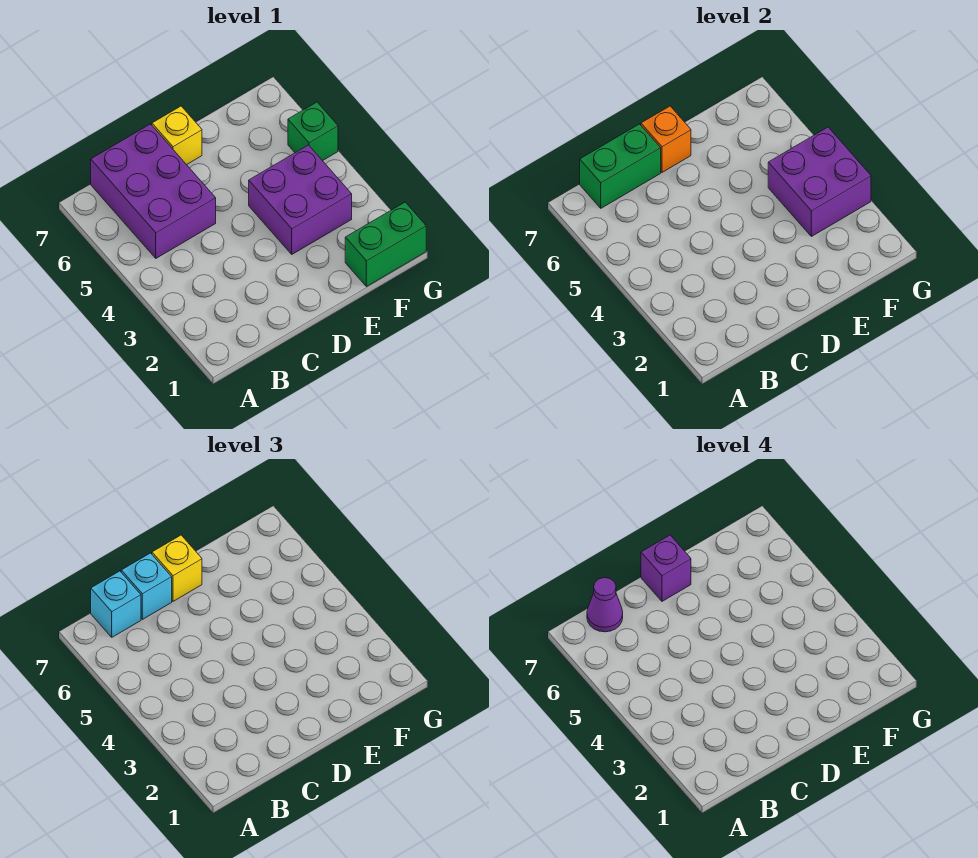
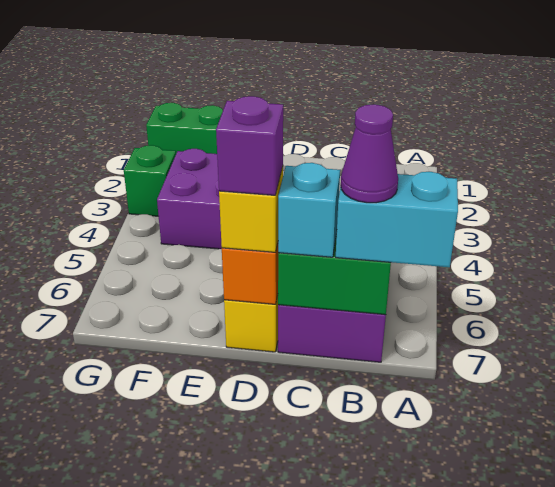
cyan 1x1 brick [91,571,141,637] -> cyan 1x2 brick [336,172,458,267]
purple 2x2 brick [768,127,871,236] -> none
green 1x1 brick [288,102,338,161] -> green 1x1 brick moved to [124,145,176,216]

